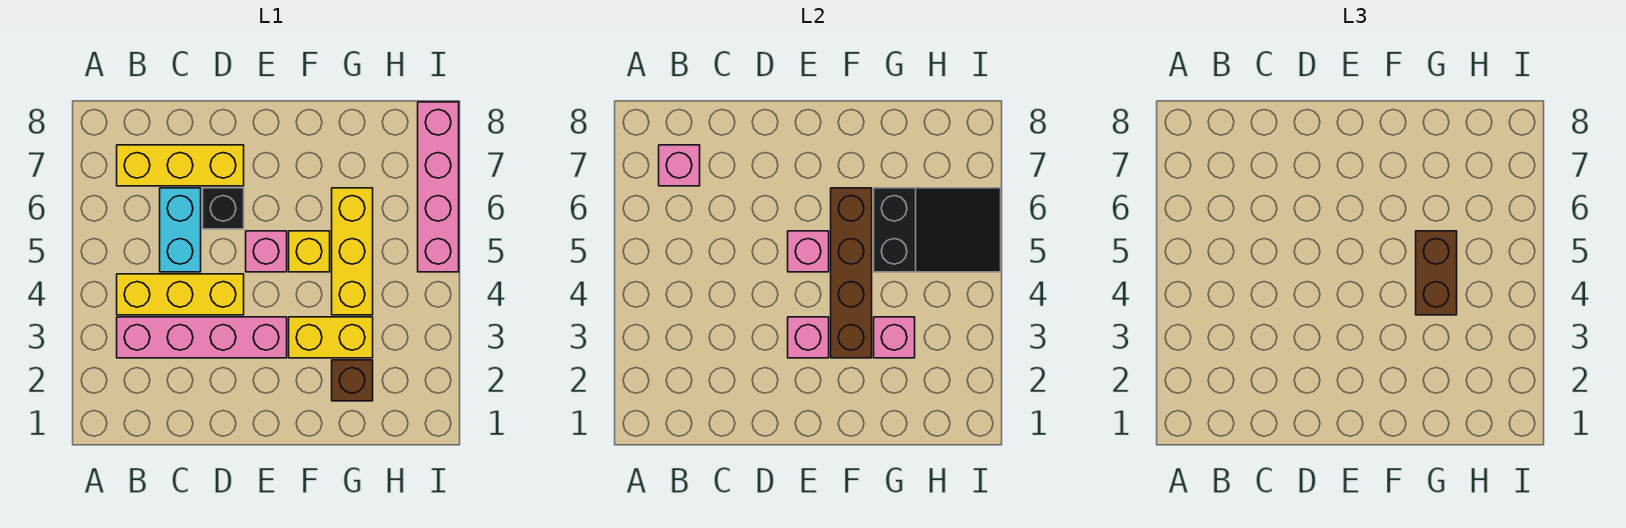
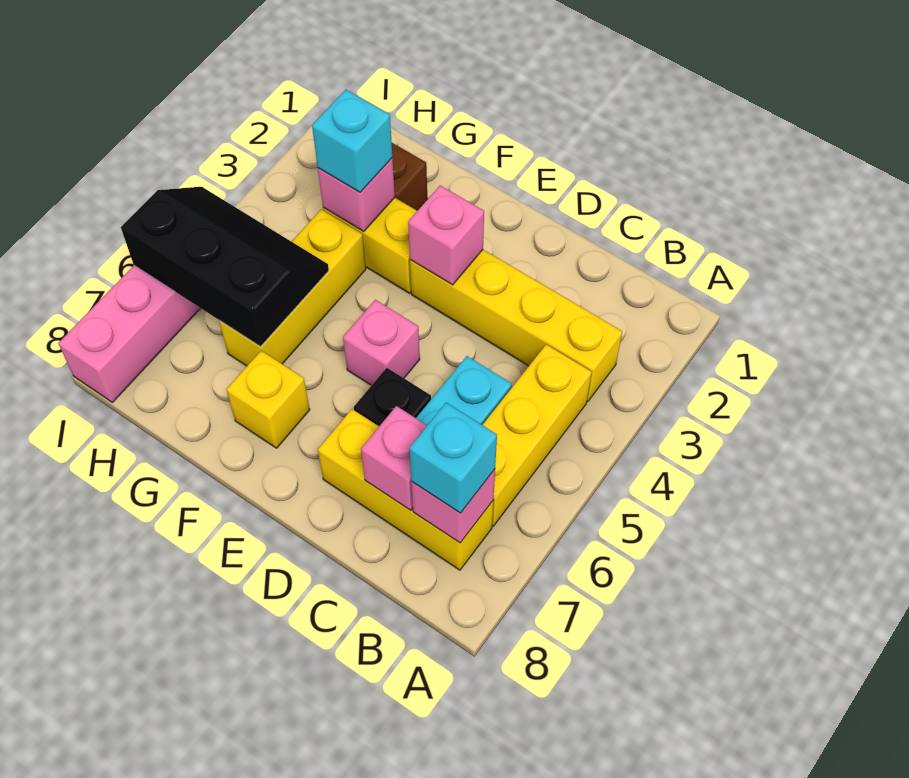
pink 1x4 brick [117,317,287,358] -> yellow 1x4 brick [410,250,622,402]
yellow 1x3 brick [117,274,244,315] -> yellow 1x3 brick turned to [483,344,592,526]
none -> cyan 1x1 brick [409,403,497,513]
pink 1x1 brick [788,231,829,272] -> pink 1x1 brick moved to [361,406,427,510]
brown 1x4 brick [831,188,872,358] -> none
yellow 1x1 brick [289,231,330,272] -> yellow 1x1 brick moved to [226,351,310,448]
none -> cyan 1x1 brick [312,90,392,192]
brown 1x2 brick [1416,231,1457,315] -> none
black 2x3 slope [874,188,1001,272] -> black 2x3 slope turned to [121,187,329,347]

